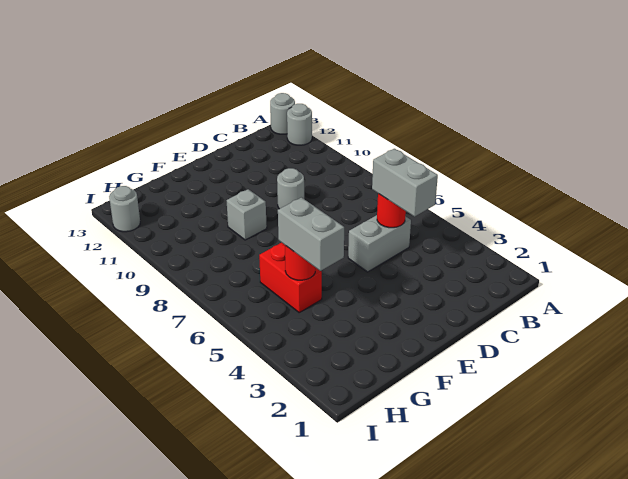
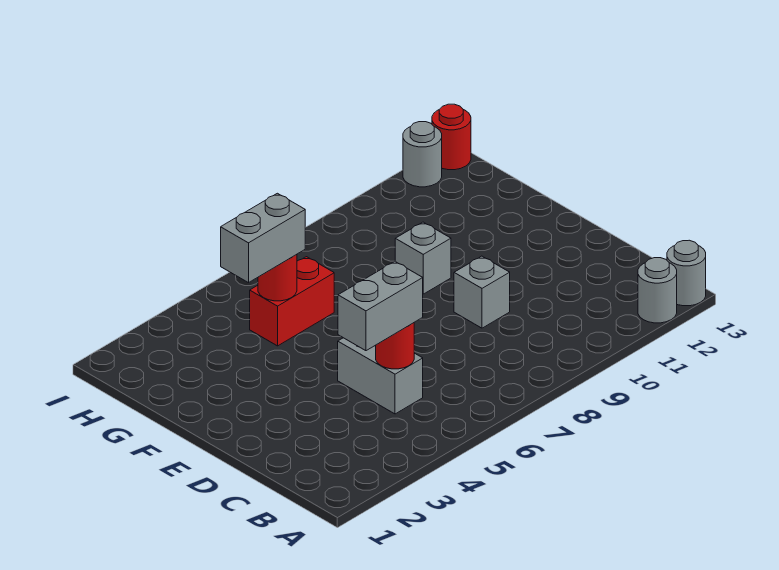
grey 1x1 round brick [277,168,304,209] -> grey 1x1 brick [454,256,510,328]
none -> red 1x1 round brick [432,104,471,170]

